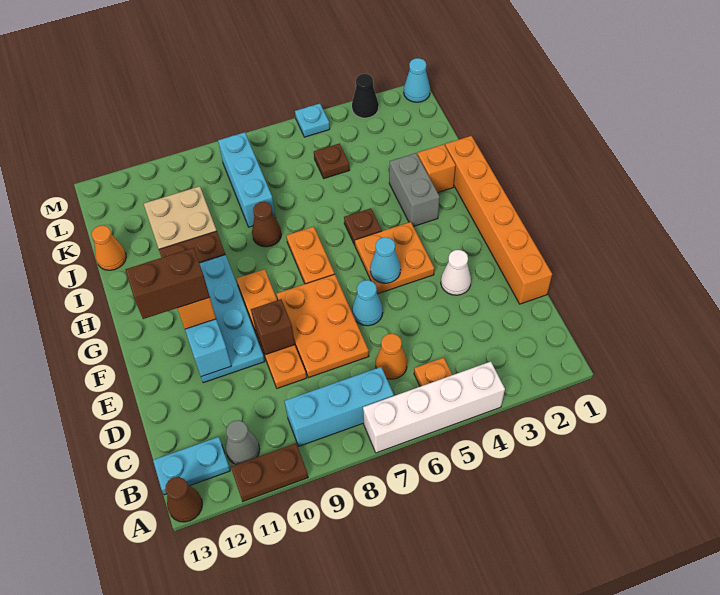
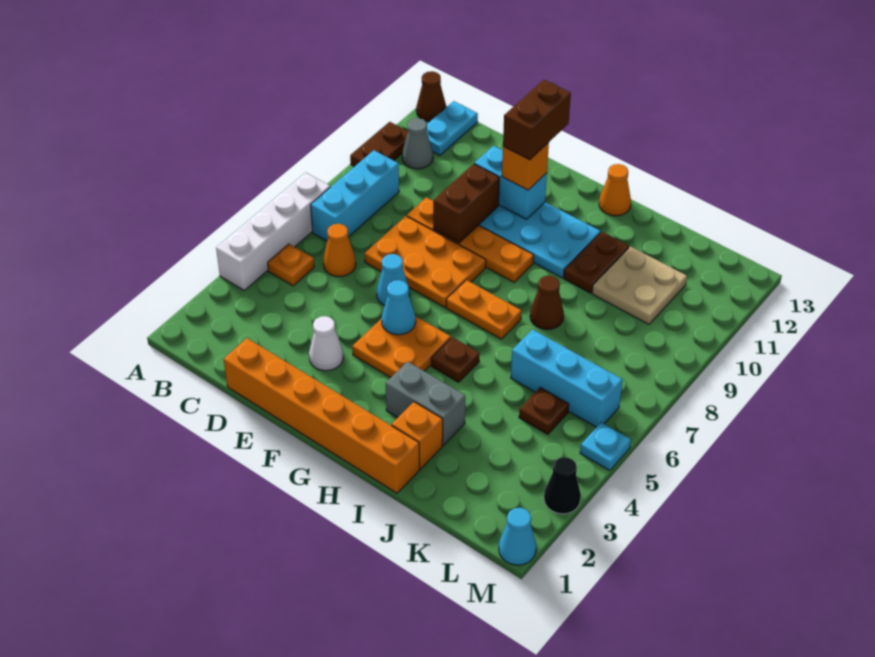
brown 1x1 brick [251,299,295,355] -> brown 1x2 brick [433,164,500,243]
cyan 1x3 brick [218,132,276,227] -> cyan 1x3 brick moved to [511,329,622,427]
orange 1x1 cone [92,225,126,270] -> orange 1x1 cone moved to [599,164,631,216]

